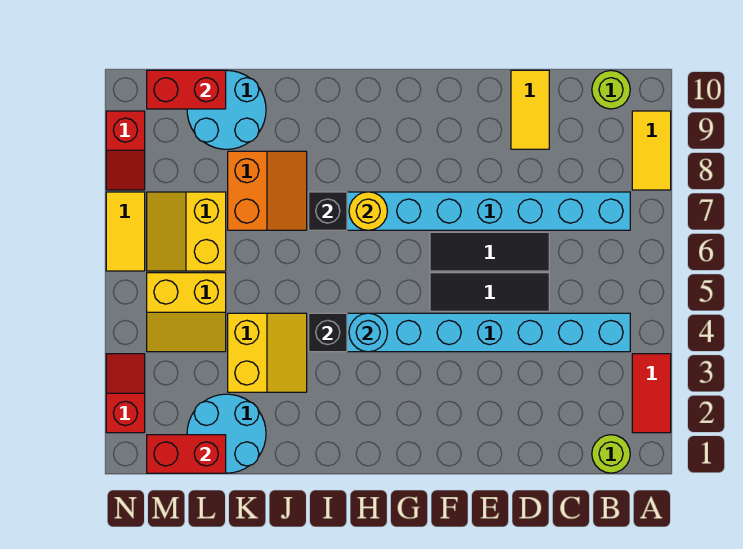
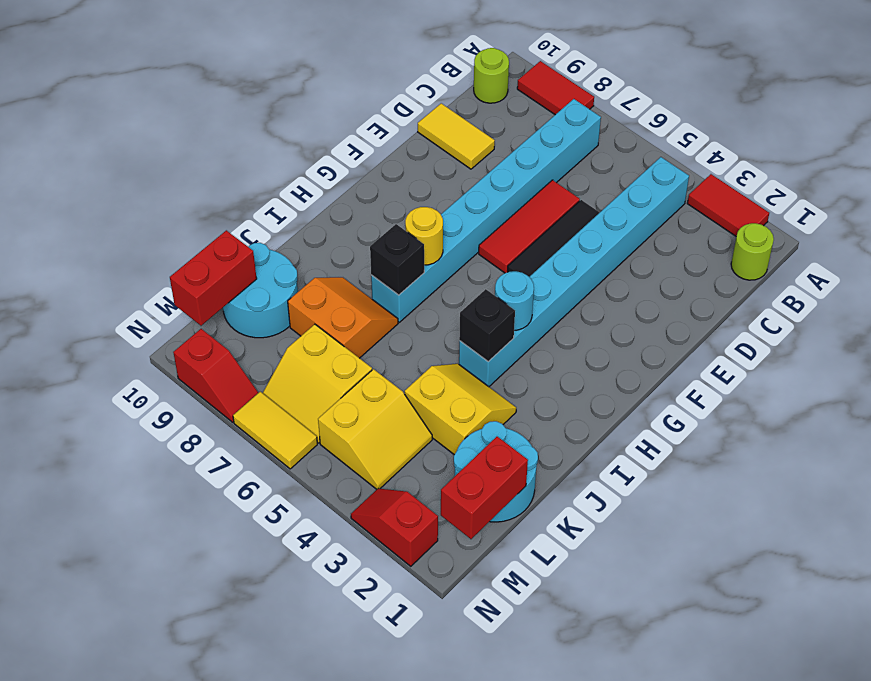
yellow 1x2 tile [632,111,671,190] -> red 1x2 tile [517,61,594,115]
black 1x3 tile [430,232,549,271] -> red 1x3 tile [479,180,580,273]

